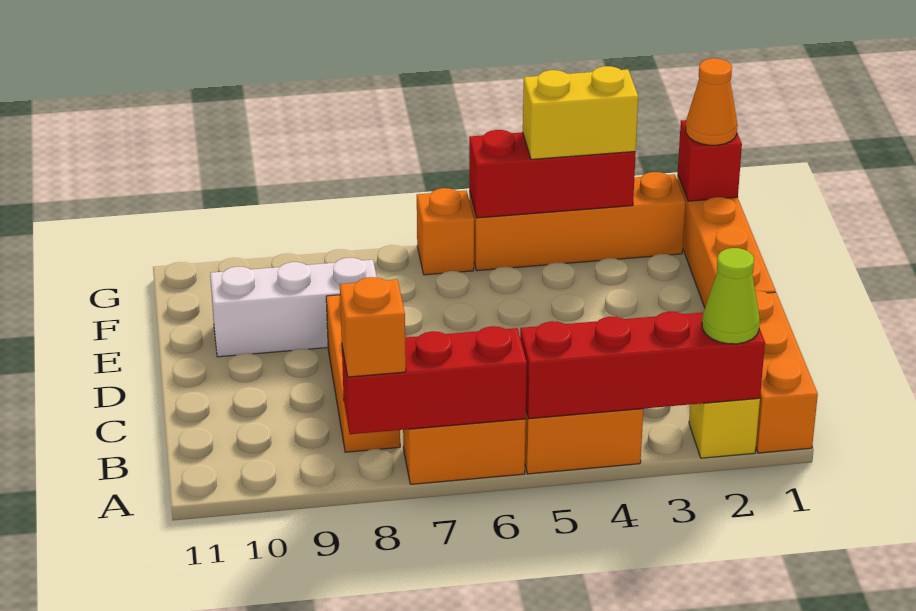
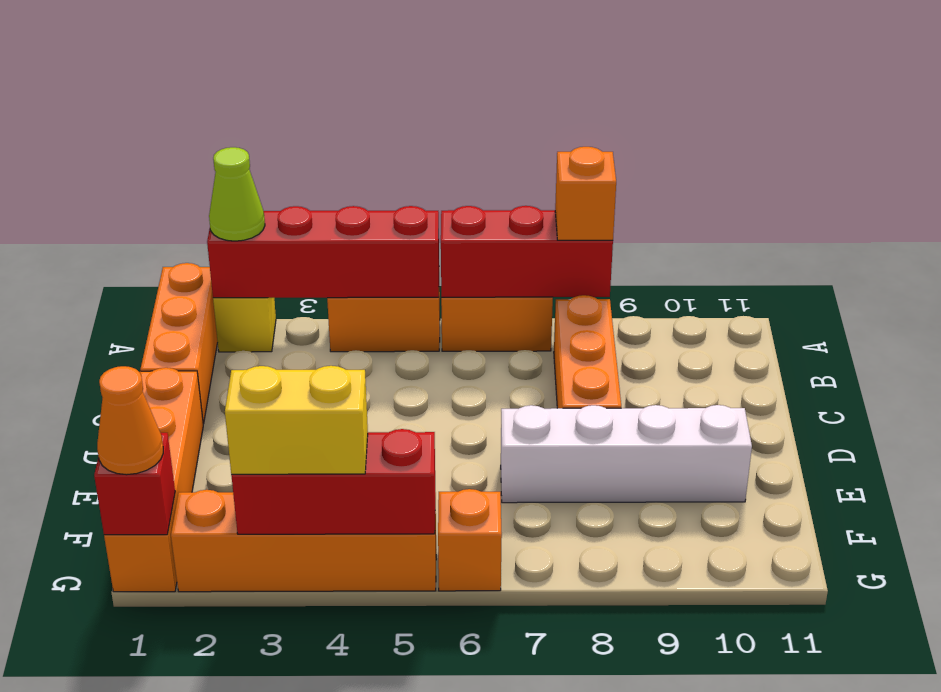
white 1x3 brick [210,258,376,357] -> white 1x4 brick [501,405,752,503]

